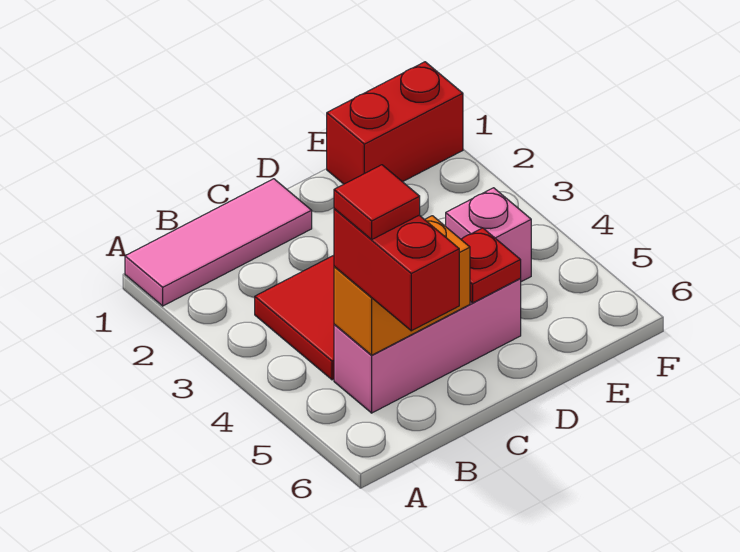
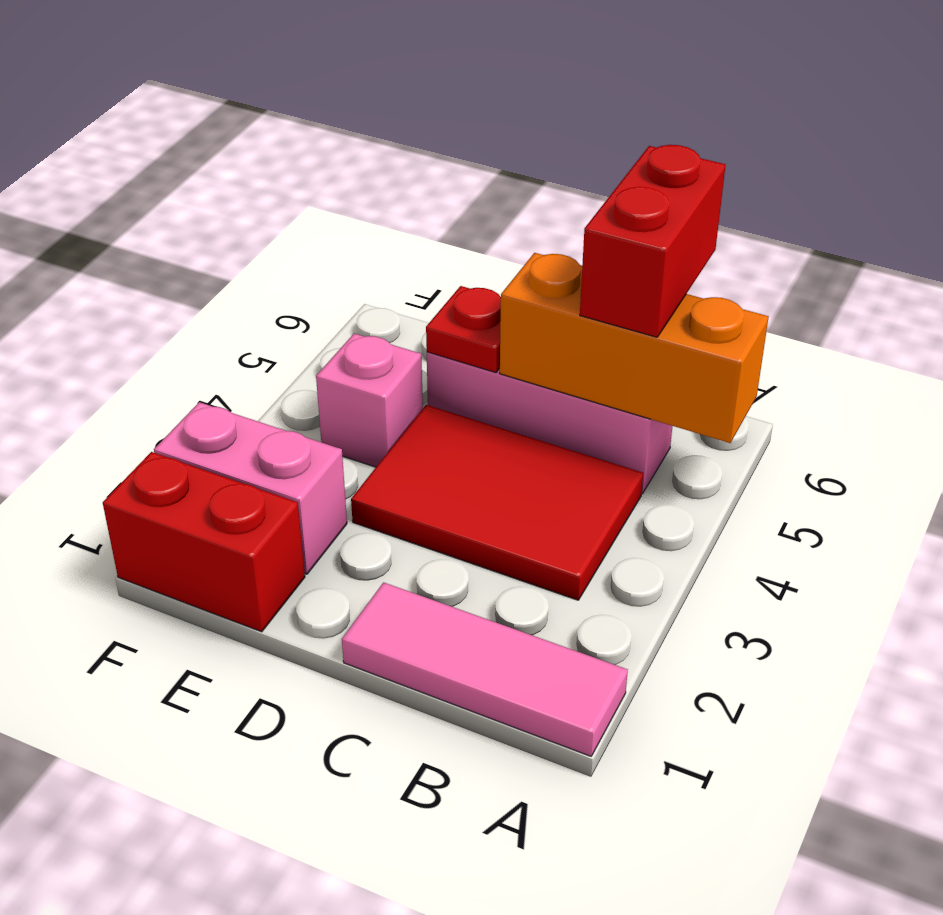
orange 1x2 brick [334,216,470,355] -> orange 1x3 brick [500,253,769,443]
red 1x1 tile [334,165,420,239] -> none
none -> pink 1x2 brick [154,402,347,574]

